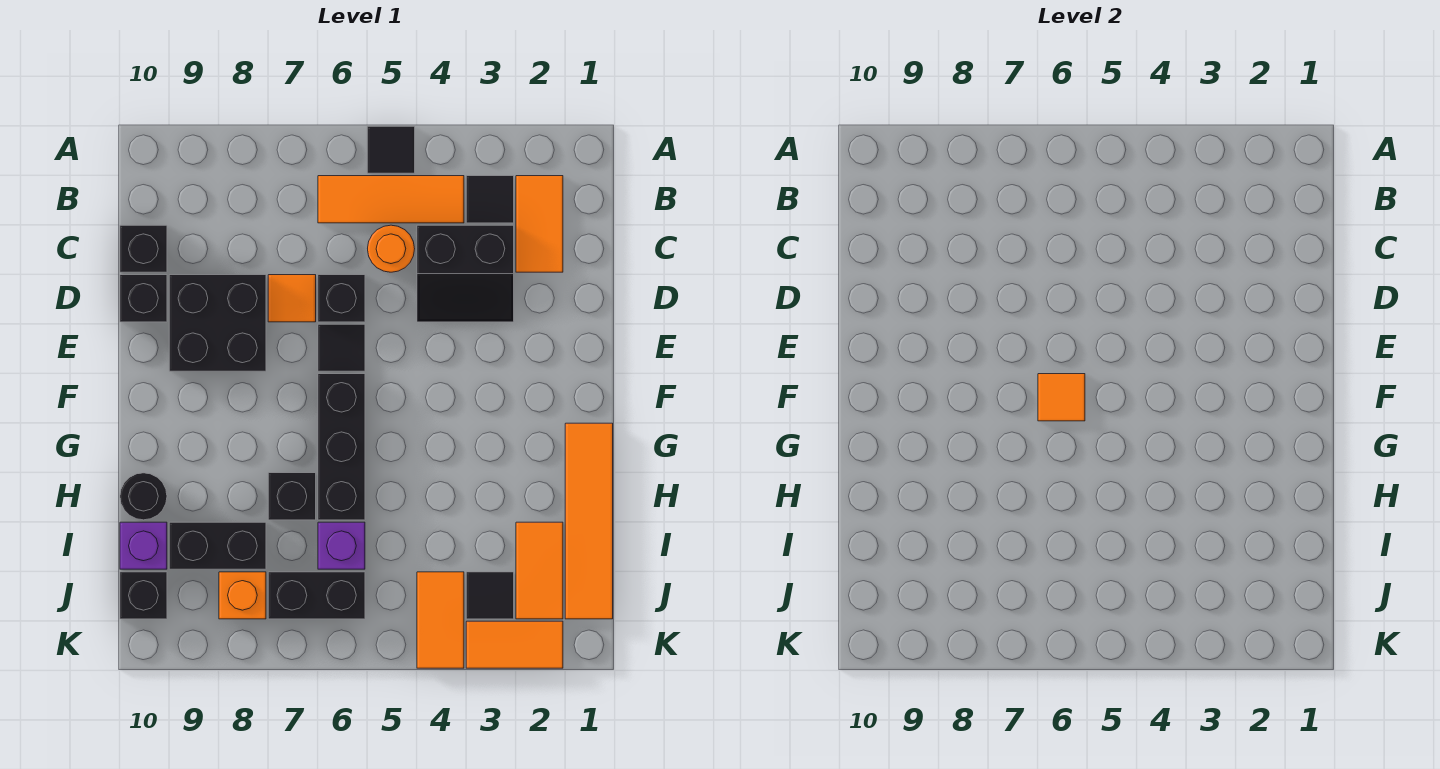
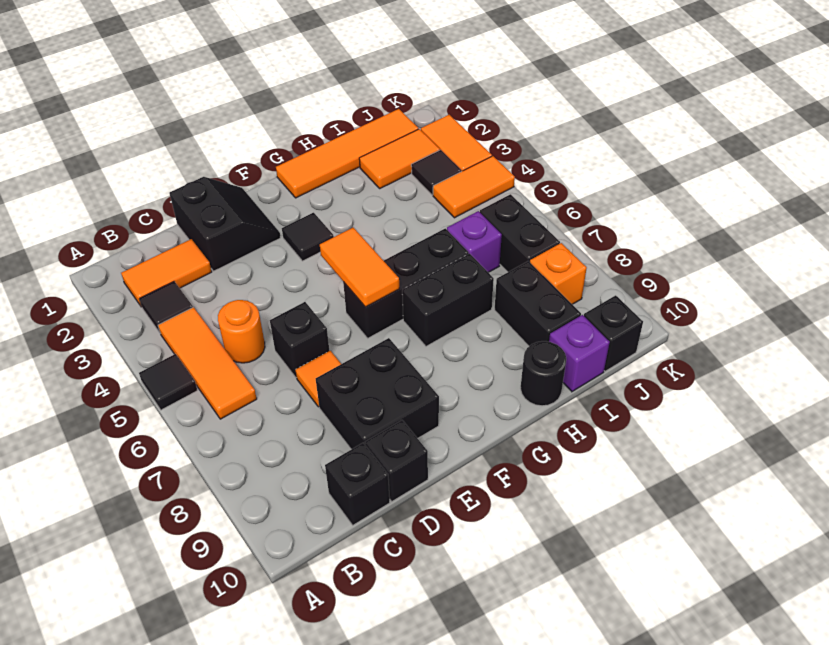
black 2x2 slope [417,225,514,322] -> black 2x2 slope moved to [169,177,281,271]
black 1x1 tile [318,324,365,371] -> black 1x1 tile moved to [282,213,334,261]
orange 1x1 tile [1038,374,1085,421] -> orange 1x2 tile [320,228,399,307]
black 1x1 brick [268,473,316,520] -> black 1x2 brick [402,254,494,346]

